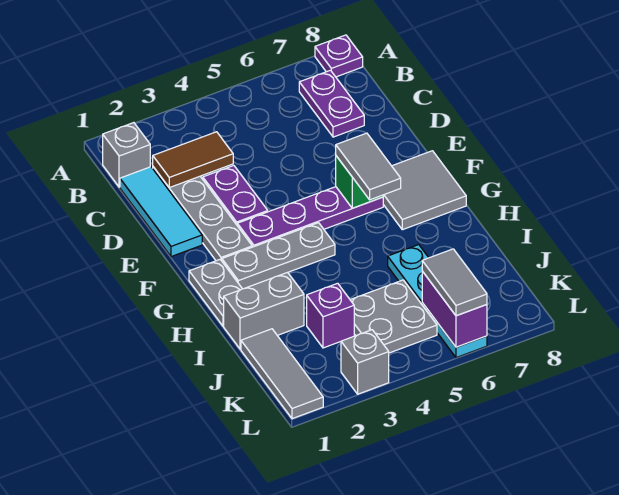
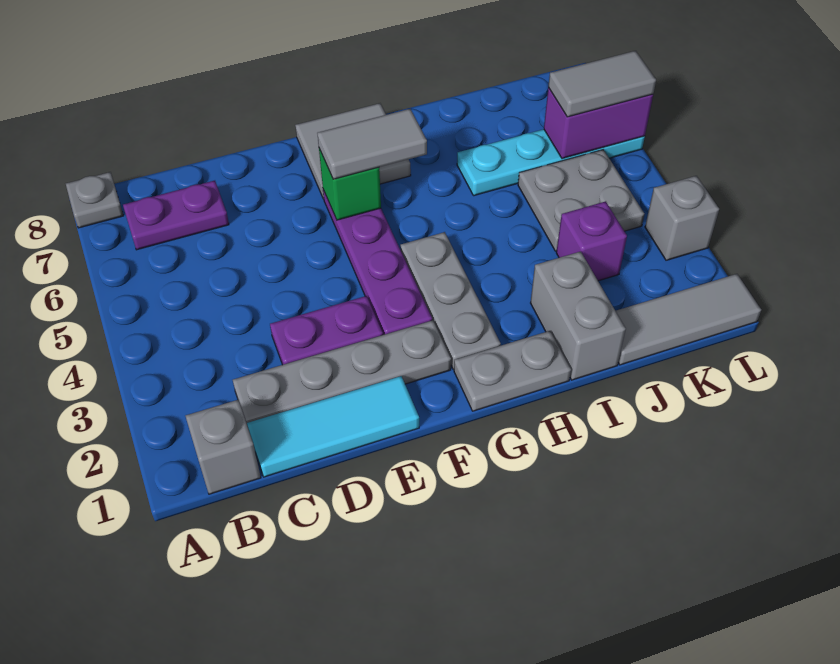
purple 1x1 plate [315,35,363,77] -> grey 1x1 plate [66,172,124,228]
brown 1x2 tile [153,132,233,188] -> none

